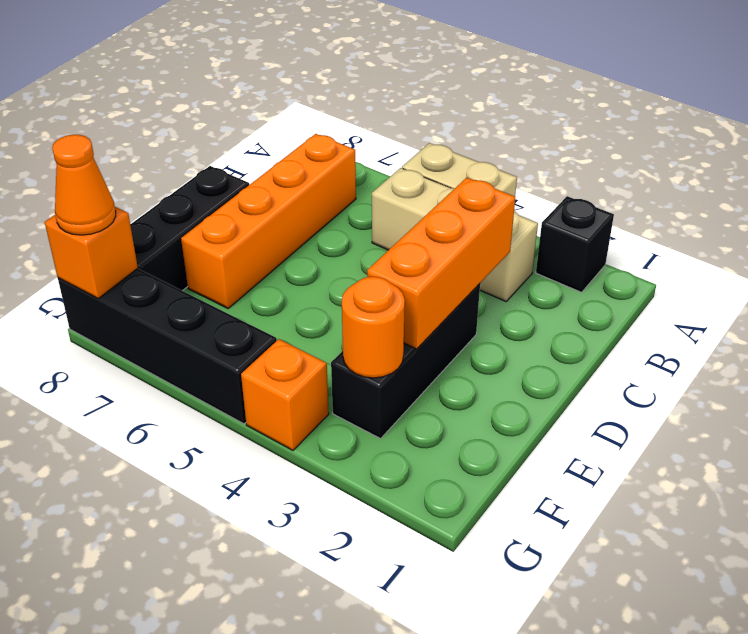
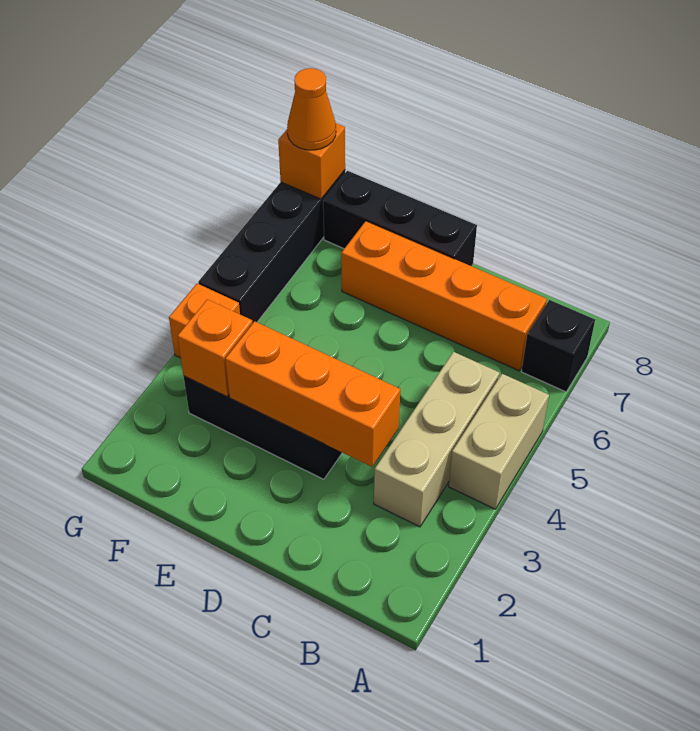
black 1x1 brick [536,196,614,292] -> black 1x1 brick moved to [521,300,595,392]
orange 1x1 round brick [342,277,405,378] -> orange 1x1 brick [178,299,252,397]

